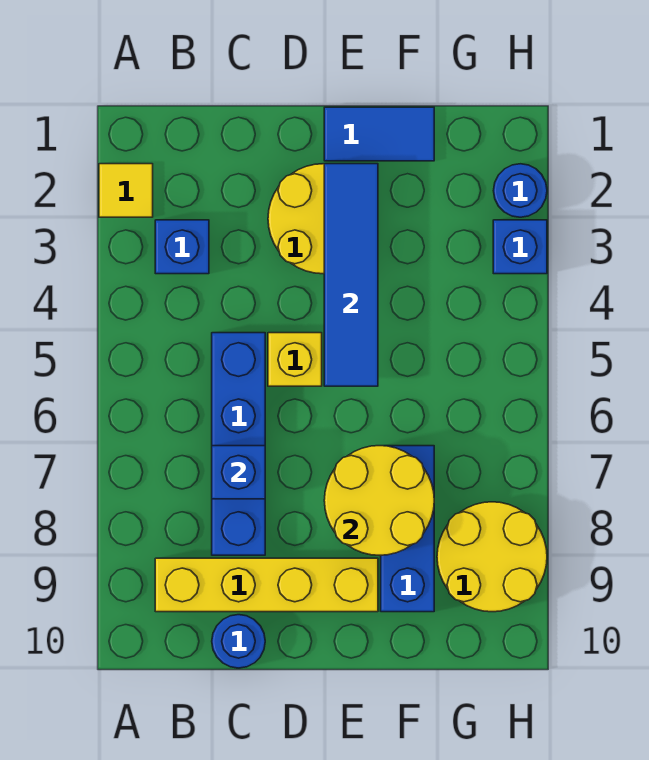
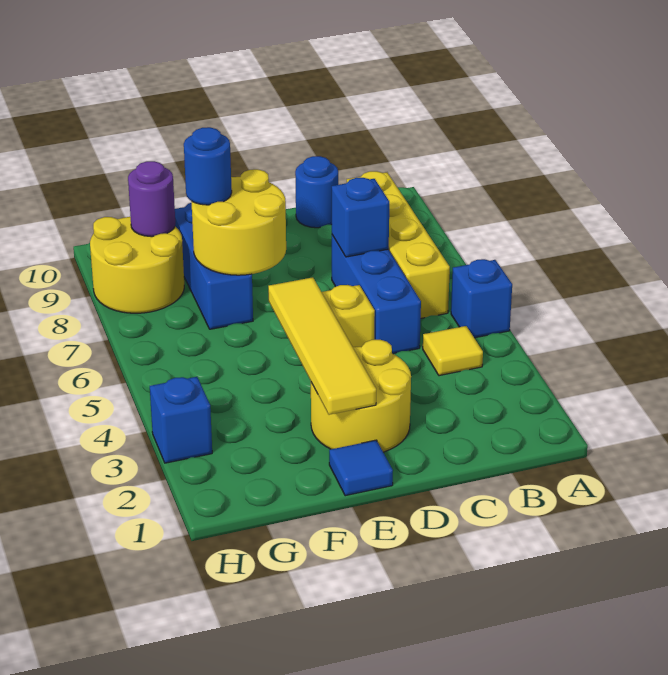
yellow 1x1 tile [99,164,153,217] -> yellow 1x1 tile moved to [423,326,483,376]
blue 1x1 brick [155,220,209,274] -> blue 1x1 brick moved to [451,259,512,338]
yellow 1x4 brick [155,558,378,612] -> yellow 1x4 brick turned to [347,171,450,318]
blue 1x4 brick [212,333,265,555] -> blue 1x3 brick [332,235,421,354]
blue 1x2 tile [324,107,434,161] -> blue 1x1 tile [329,440,393,496]
blue 1x4 tile [324,164,378,386] -> yellow 1x4 tile [268,277,376,415]
none -> purple 1x1 round brick [128,161,175,237]
blue 1x1 round brick [493,164,547,217] -> blue 1x1 round brick moved to [184,127,232,205]

